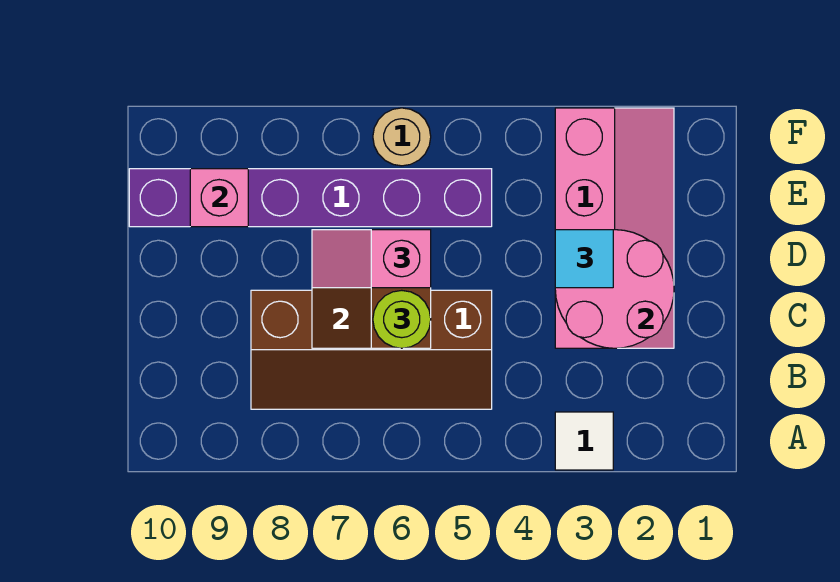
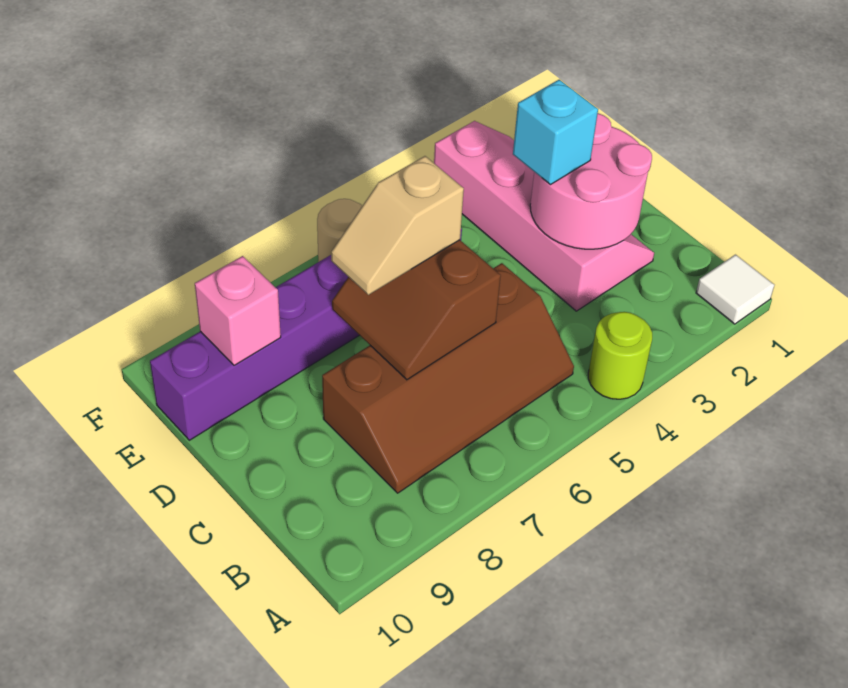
white 1x1 tile [555,412,613,470] -> white 1x1 tile moved to [696,255,774,324]
lime 1x1 round brick [373,290,431,348] -> lime 1x1 round brick moved to [588,312,652,399]
cyan 1x1 tile [555,230,613,288] -> cyan 1x1 brick [513,80,598,185]
pink 1x2 slope [312,230,431,288] -> tan 1x2 slope [331,156,464,295]

